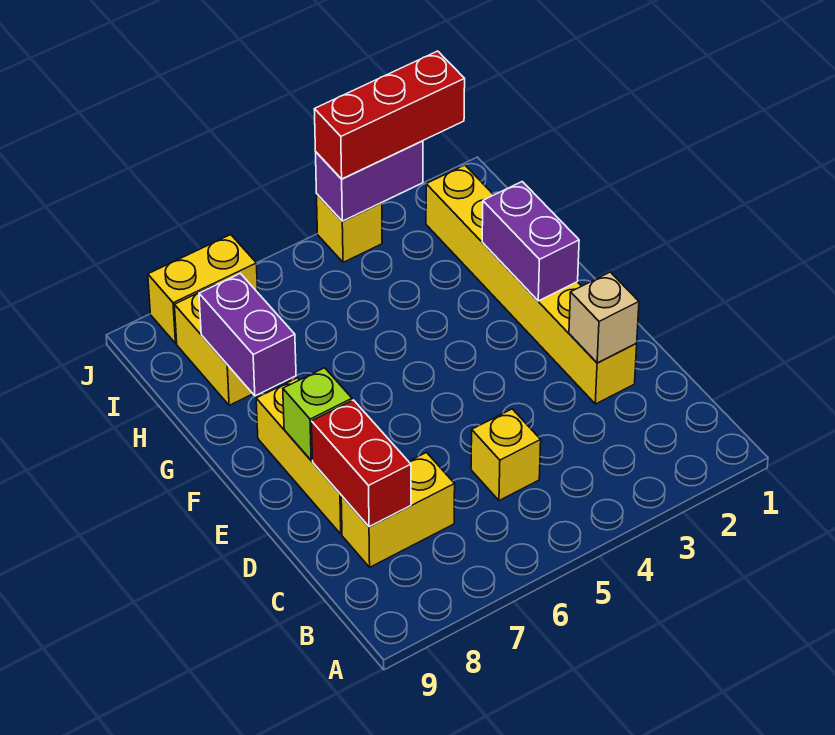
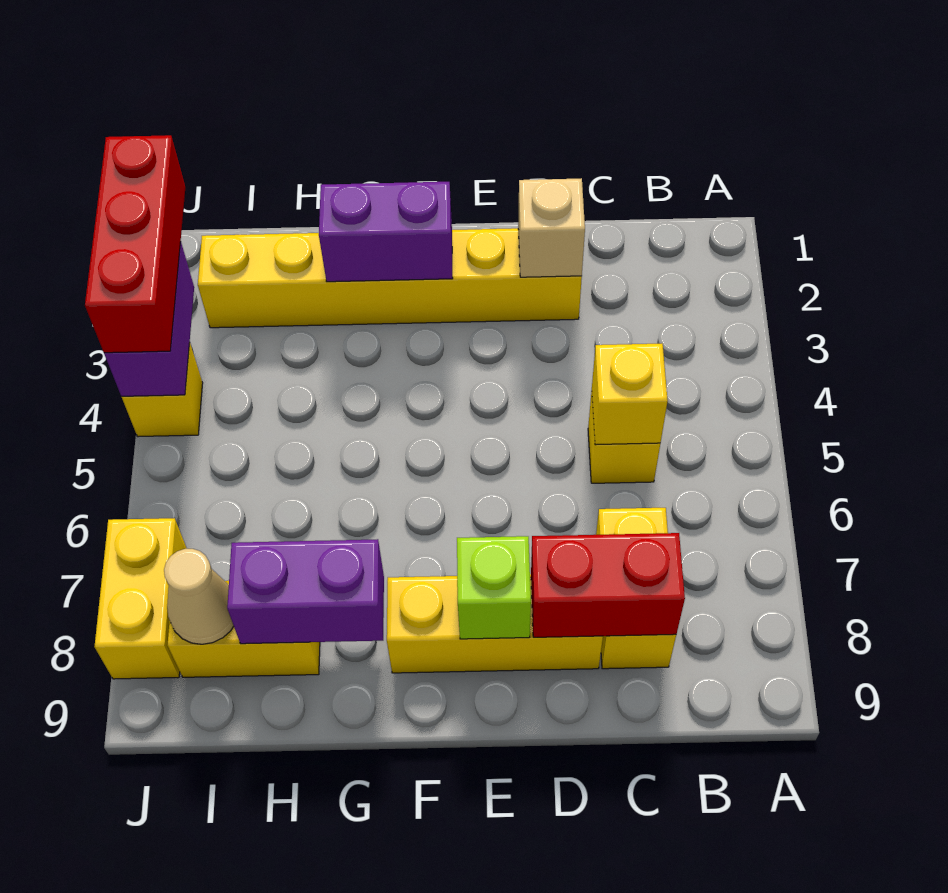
none -> yellow 1x1 brick [592,344,668,445]
none -> tan 1x1 cone [164,549,234,644]

